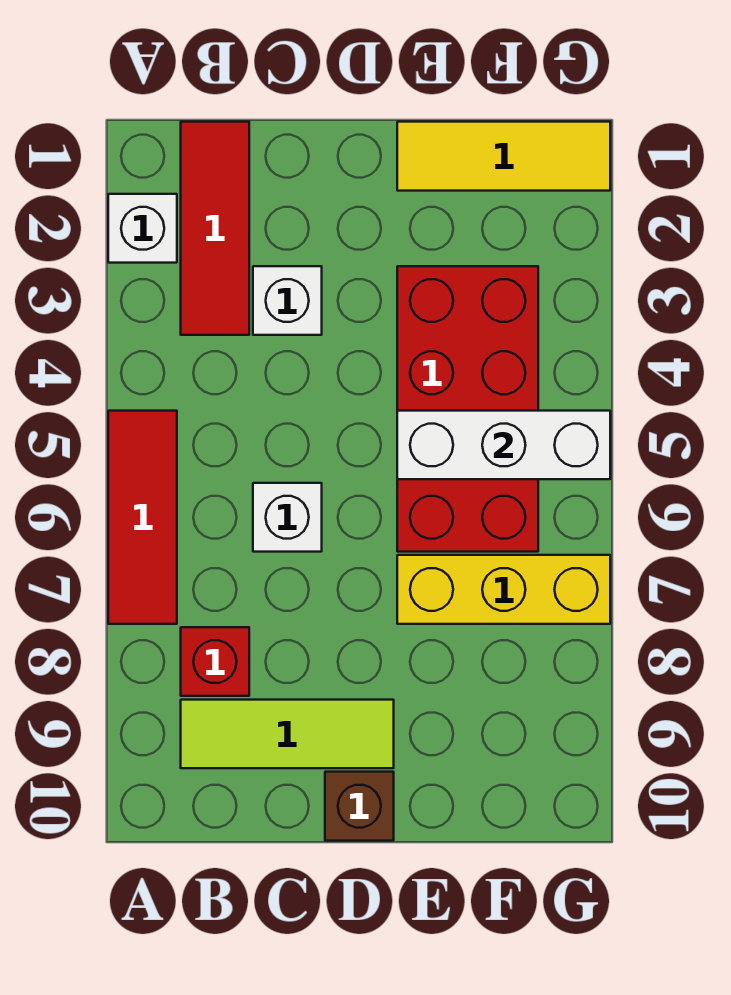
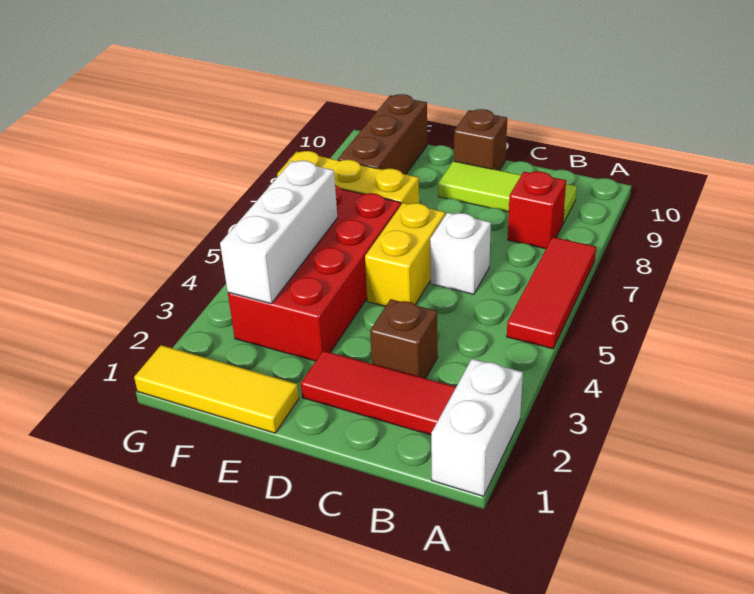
white 1x1 brick [108,194,177,263] -> white 1x2 brick [431,359,523,496]
red 1x3 tile [181,122,249,335] -> red 1x3 tile turned to [301,351,456,435]
white 1x1 brick [253,266,322,335] -> brown 1x1 brick [370,299,438,378]
none -> yellow 1x2 brick [365,203,445,306]
white 1x3 brick [397,411,610,479] -> white 1x3 brick turned to [220,161,337,304]
none -> brown 1x3 brick [338,94,427,174]

